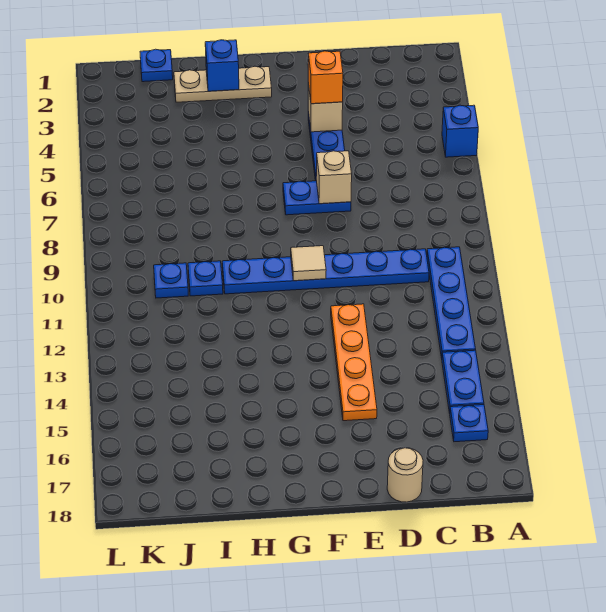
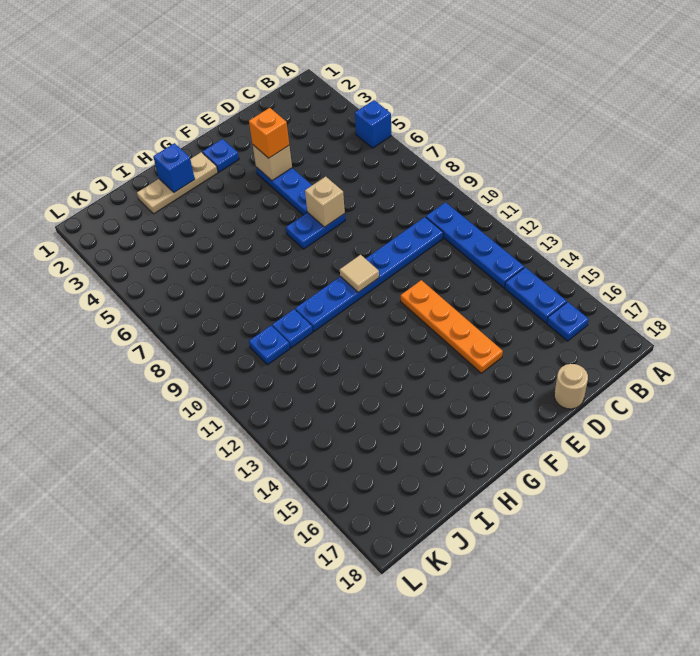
blue 1x1 plate [140,49,173,82] -> blue 1x1 plate moved to [202,139,239,172]

